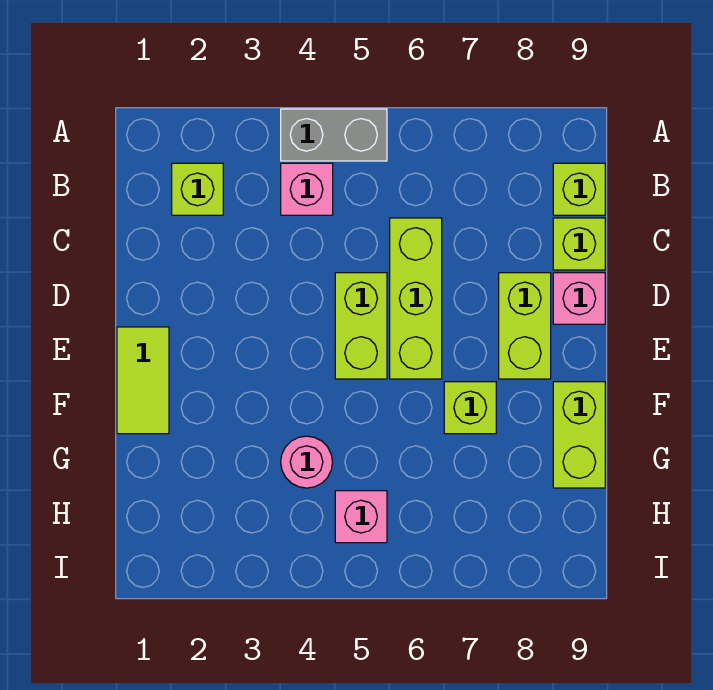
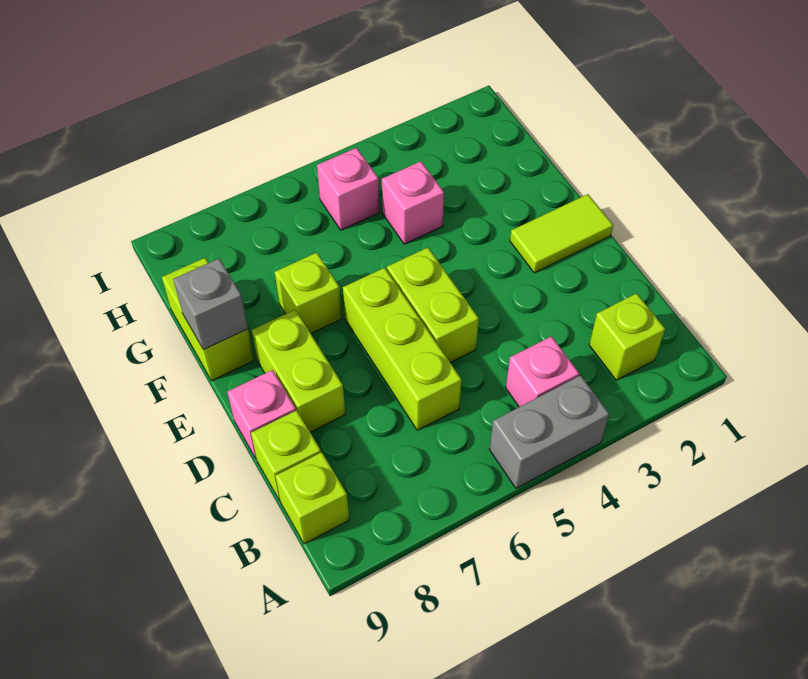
lime 1x2 tile [117,327,169,434] -> lime 1x2 tile turned to [510,194,613,273]
none -> grey 1x1 brick [173,259,248,350]
pink 1x1 round brick [281,436,333,488] -> pink 1x1 brick [382,161,444,244]

